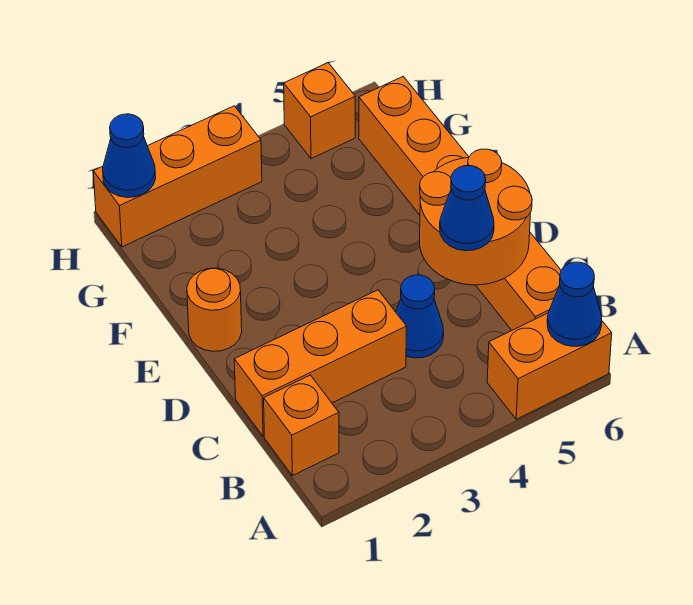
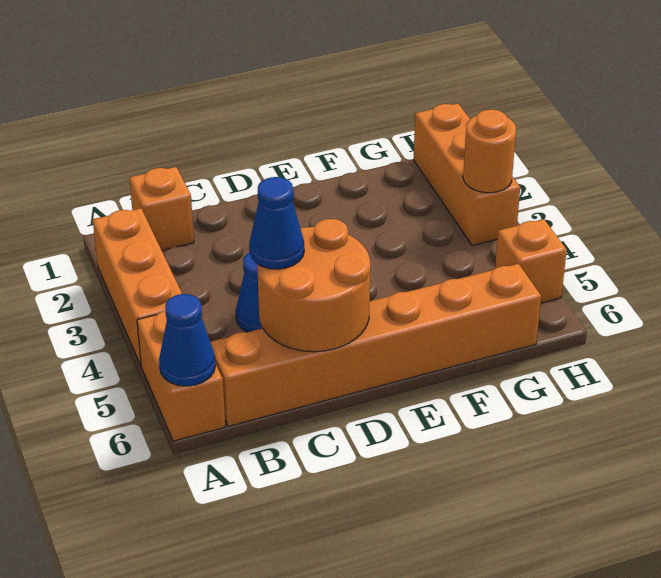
orange 1x3 brick [234,290,407,436] -> orange 1x3 brick moved to [93,208,182,365]
orange 1x1 round brick [187,268,242,351] -> orange 1x1 round brick moved to [463,110,516,193]
blue 1x1 cone [103,114,156,197] -> none

